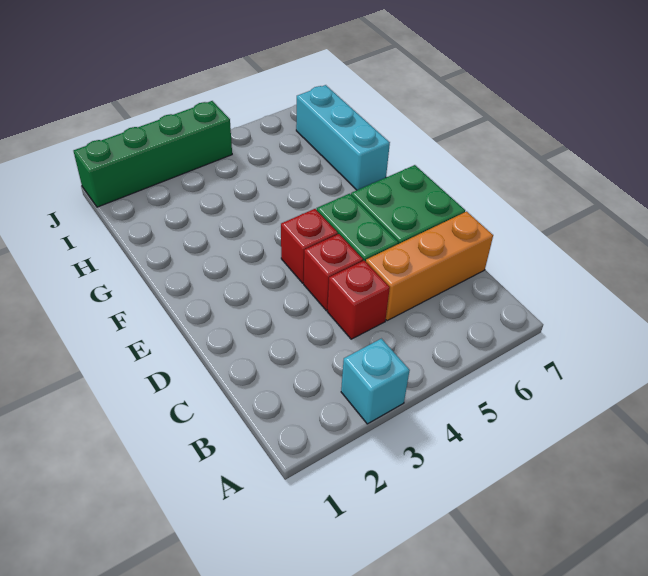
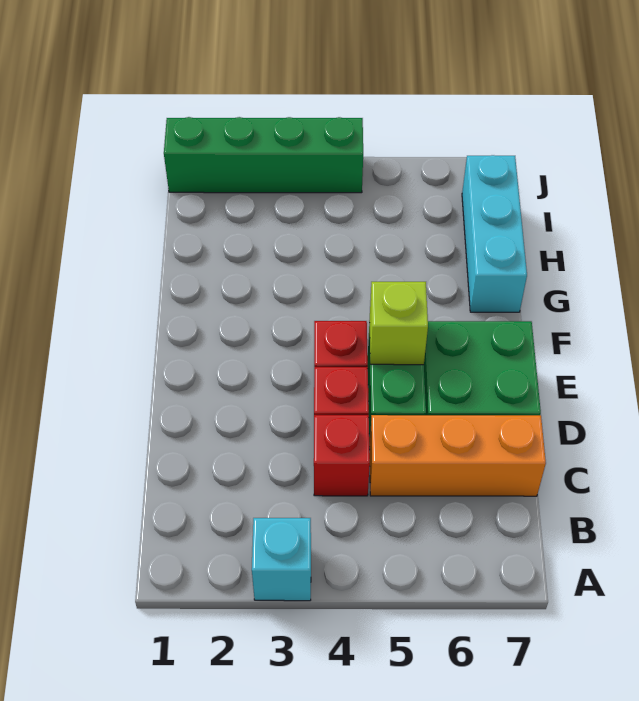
none -> lime 1x1 brick [369,282,428,365]

